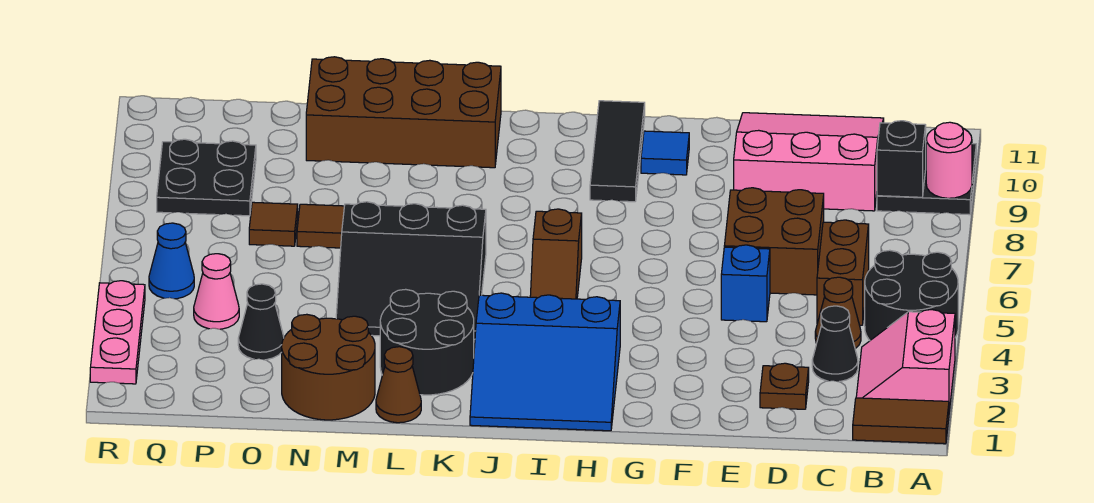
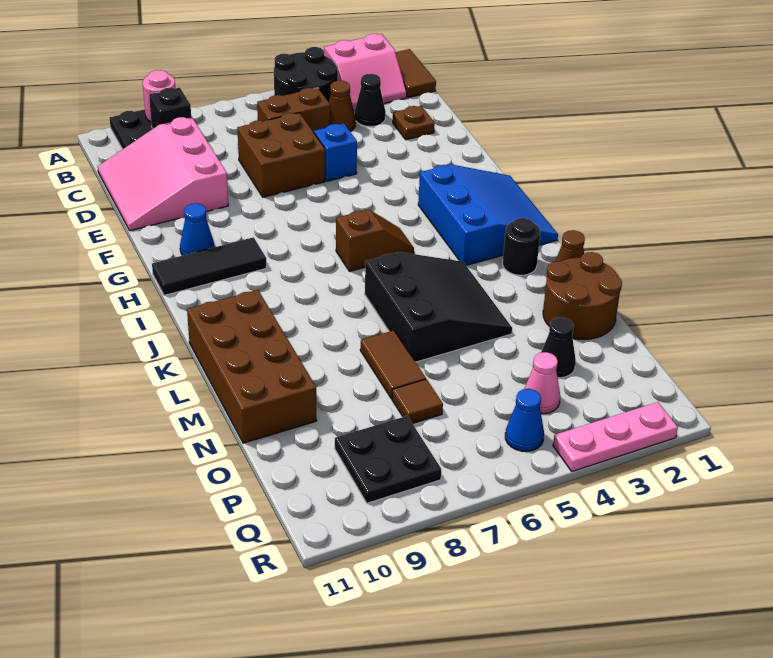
blue 1x1 tile [641,131,689,175] -> blue 1x1 cone [180,203,215,255]
black 2x2 round brick [380,289,474,395] -> black 1x1 round brick [503,218,540,275]

